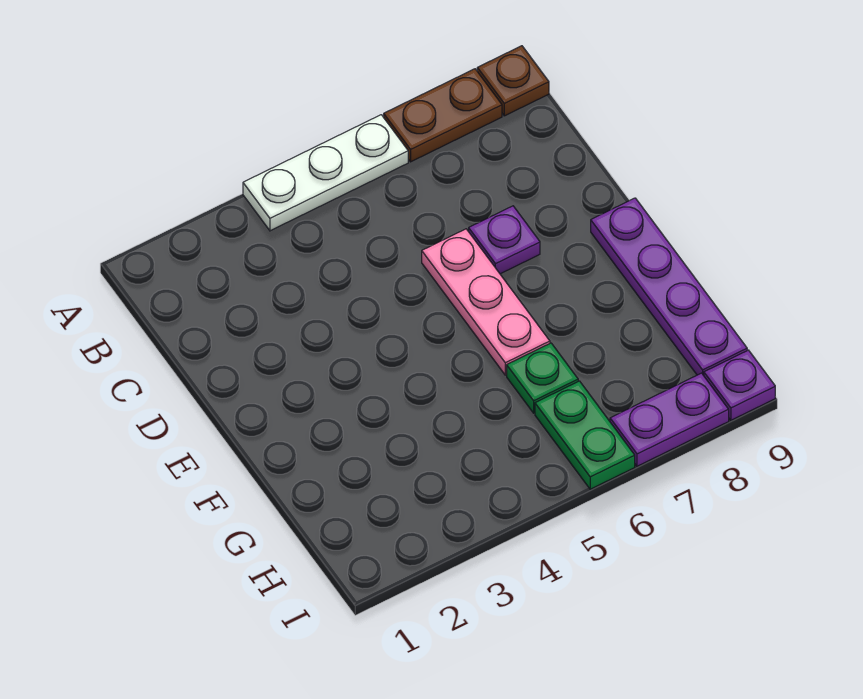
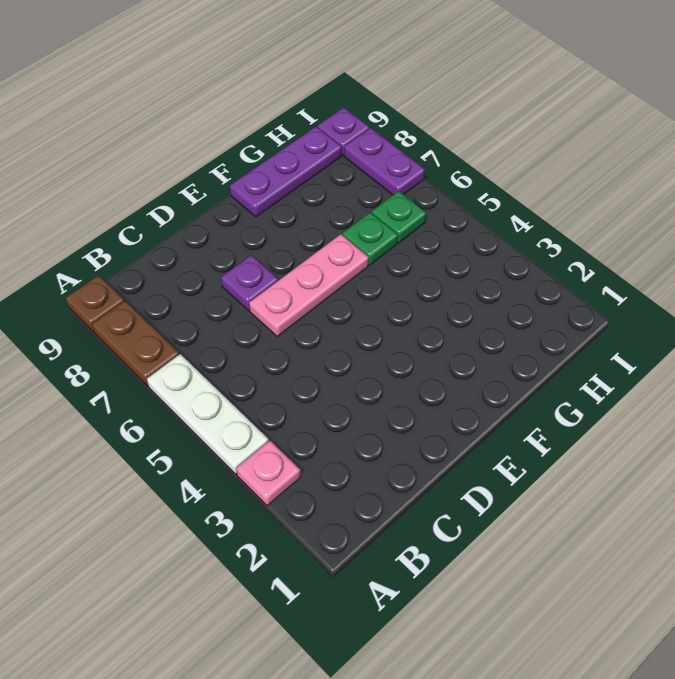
none -> pink 1x1 plate [236,441,300,506]
purple 1x4 plate [591,198,747,376] -> purple 1x3 plate [230,127,342,217]
green 1x2 plate [535,381,635,489] -> green 1x1 plate [372,191,426,243]

